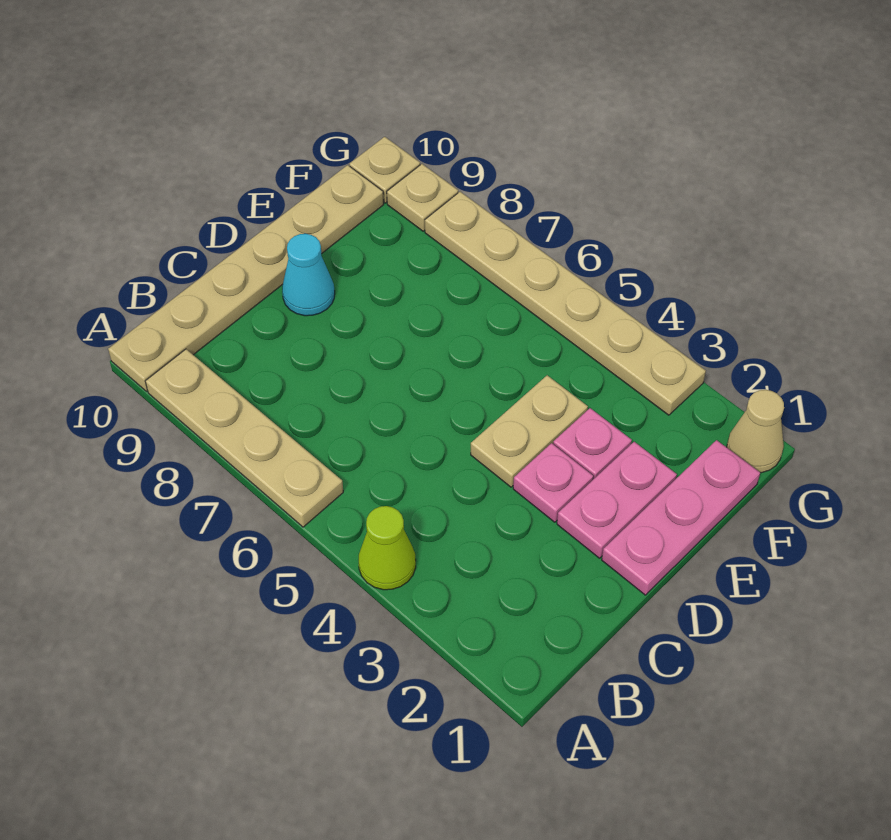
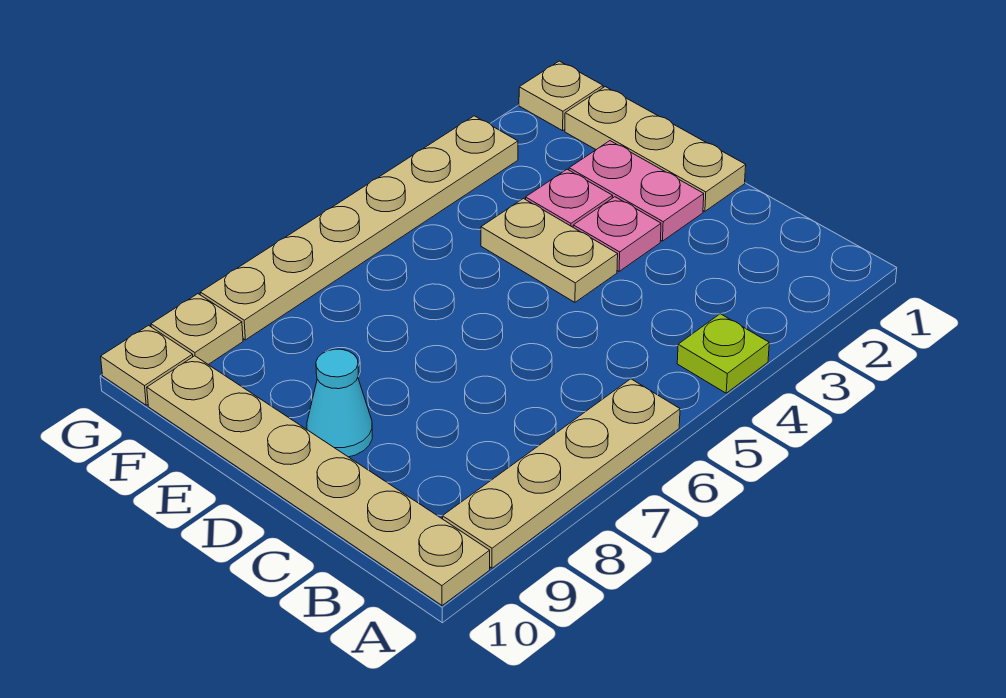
lime 1x1 cone [359,506,416,590] -> lime 1x1 plate [677,314,769,393]
pink 1x3 plate [602,440,760,595] -> tan 1x3 plate [565,87,746,211]
tan 1x1 cone [727,390,784,473] -> tan 1x1 plate [519,61,603,131]

